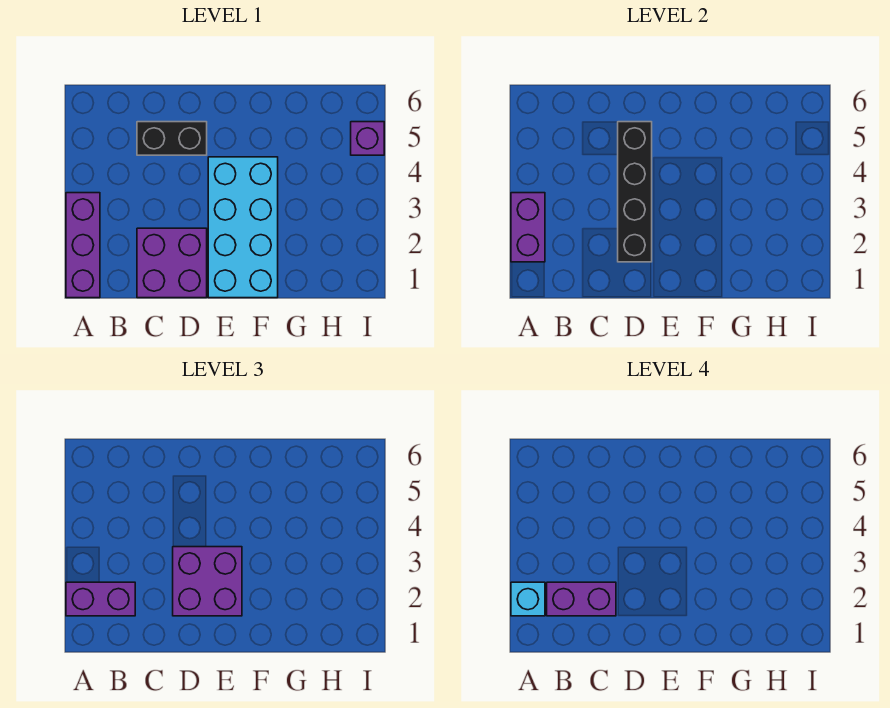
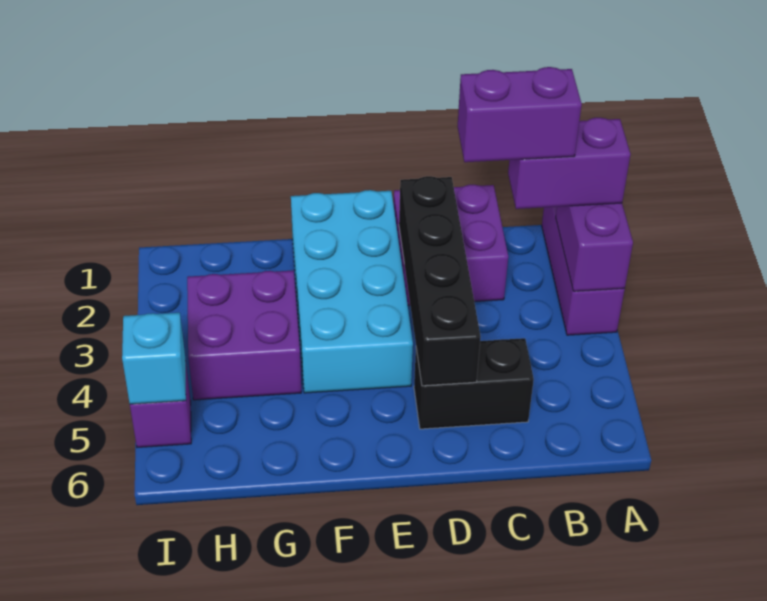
cyan 1x1 brick [511,582,545,616] -> cyan 1x1 brick moved to [122,313,186,404]
purple 2x2 brick [173,547,242,616] -> purple 2x2 brick moved to [187,270,301,400]

